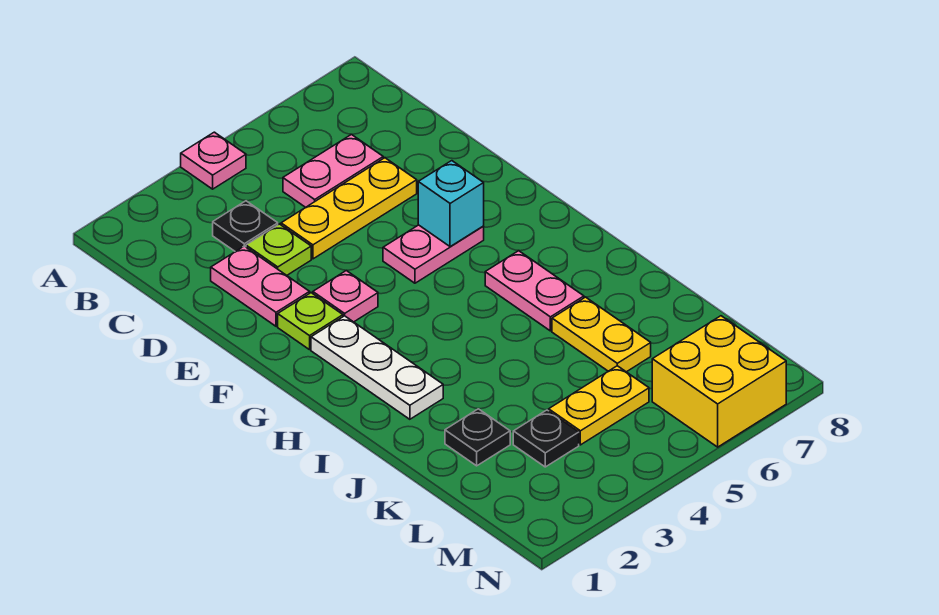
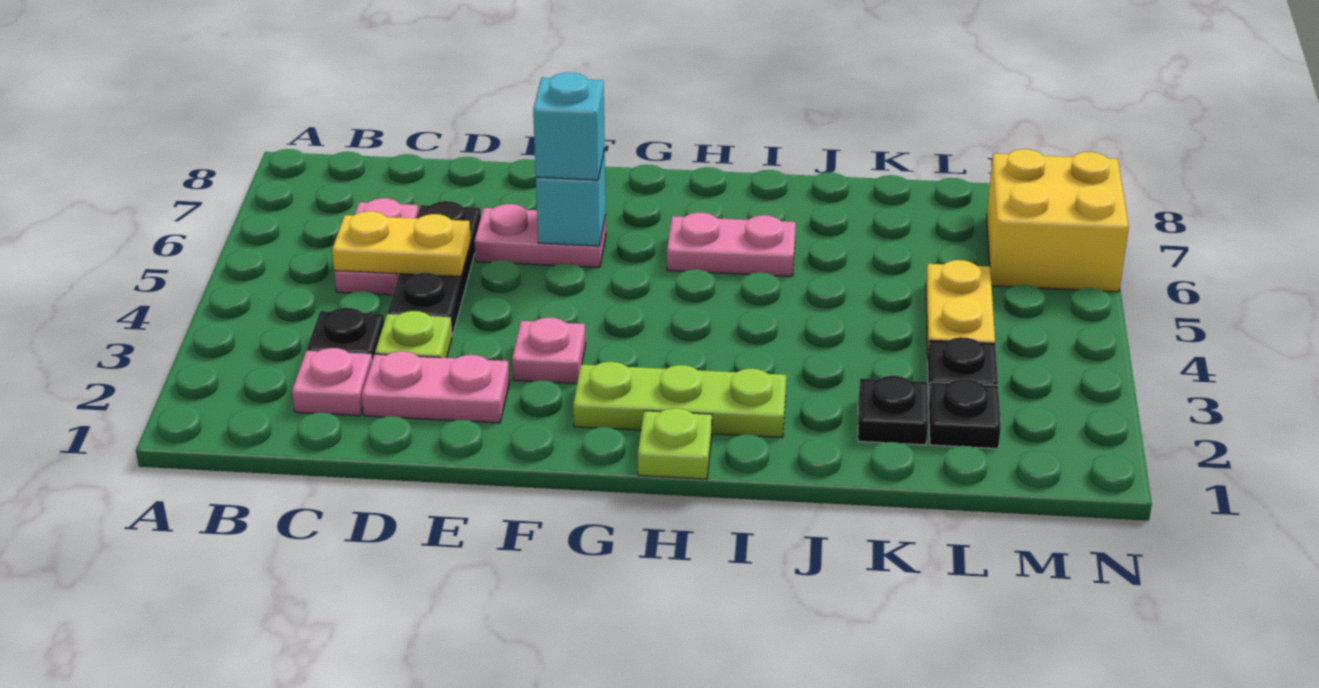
pink 1x1 plate [181,132,246,189] -> pink 1x1 plate moved to [292,348,372,416]
yellow 1x3 plate [281,158,417,259] -> black 1x3 plate [387,201,481,336]
lime 1x1 plate [278,293,343,350] -> lime 1x1 plate moved to [638,408,712,479]
pink 1x2 plate [383,225,484,283] -> pink 1x2 plate turned to [474,204,606,267]
none -> cyan 1x1 brick [533,72,605,180]
white 1x3 plate [311,316,443,419] -> lime 1x3 plate [573,362,786,437]
yellow 1x2 plate [552,297,651,372] -> yellow 1x2 plate moved to [332,211,471,277]
none -> black 1x1 plate [929,379,1001,449]

